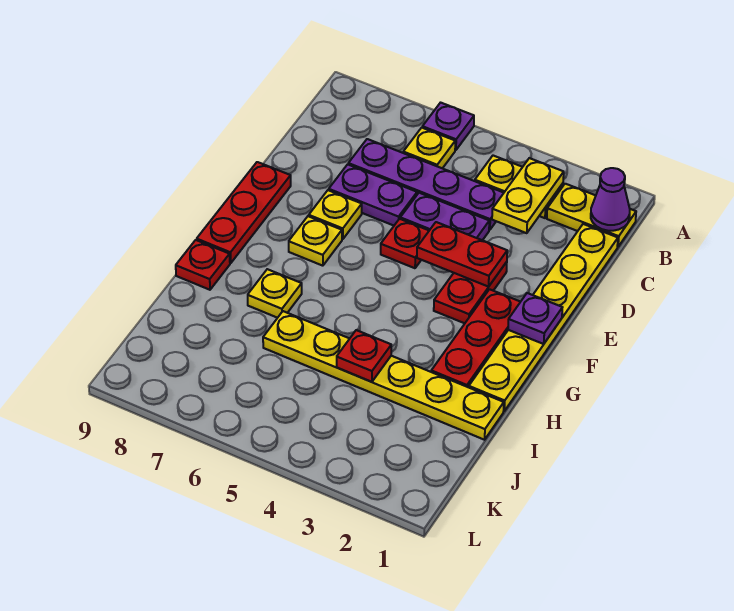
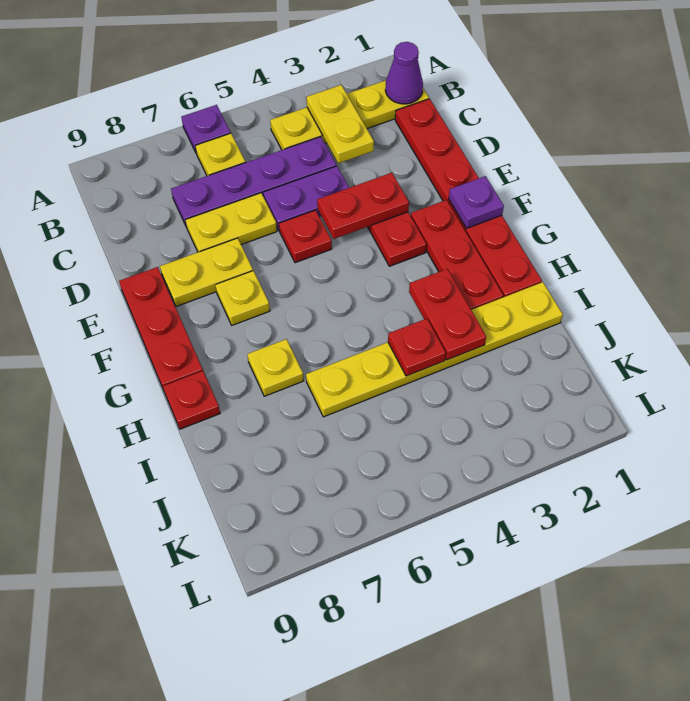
yellow 1x6 plate [469,224,618,411] -> red 1x6 plate [395,99,542,297]
purple 1x2 plate [329,164,417,226] -> yellow 1x2 plate [185,193,277,252]
yellow 1x1 plate [309,190,362,239] -> yellow 1x2 plate [160,238,253,306]
none -> red 1x2 plate [409,269,486,360]

